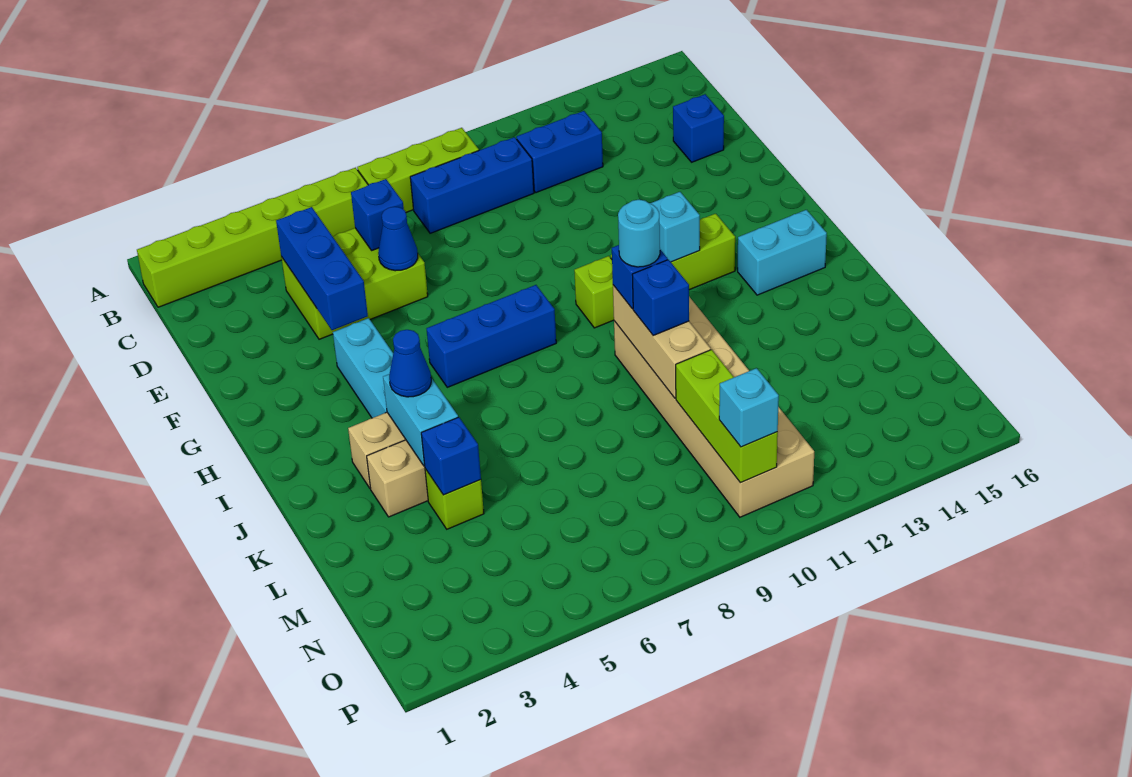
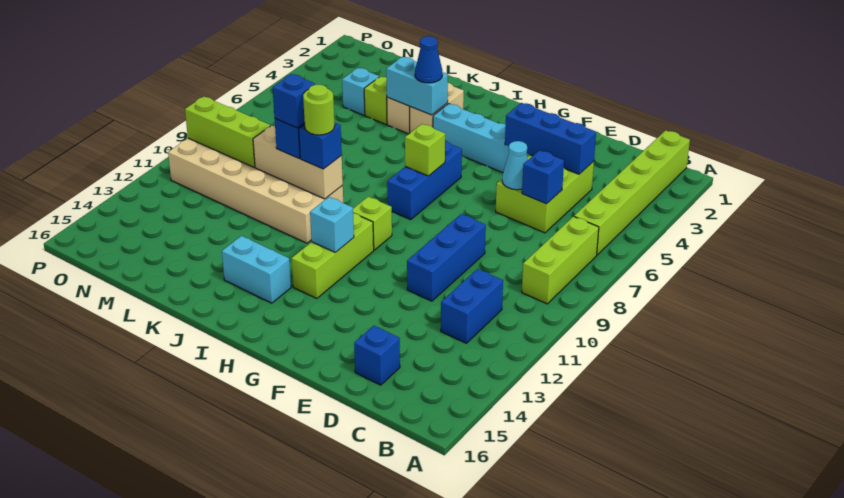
blue 1x3 brick [410,137,534,233] -> blue 1x3 brick moved to [407,214,486,301]
blue 1x1 cone [378,207,418,271] -> cyan 1x1 cone [502,141,528,190]
none -> lime 1x1 brick [405,124,445,176]
cyan 1x2 brick [738,210,827,295] -> cyan 1x2 brick turned to [222,236,291,303]
cyan 1x1 round brick [618,200,660,267] -> lime 1x1 round brick [303,85,335,135]
blue 1x1 brick [421,417,481,495] -> blue 1x1 brick moved to [273,74,315,128]
cyan 1x1 brick [719,368,779,447] -> cyan 1x1 brick moved to [342,68,379,115]

